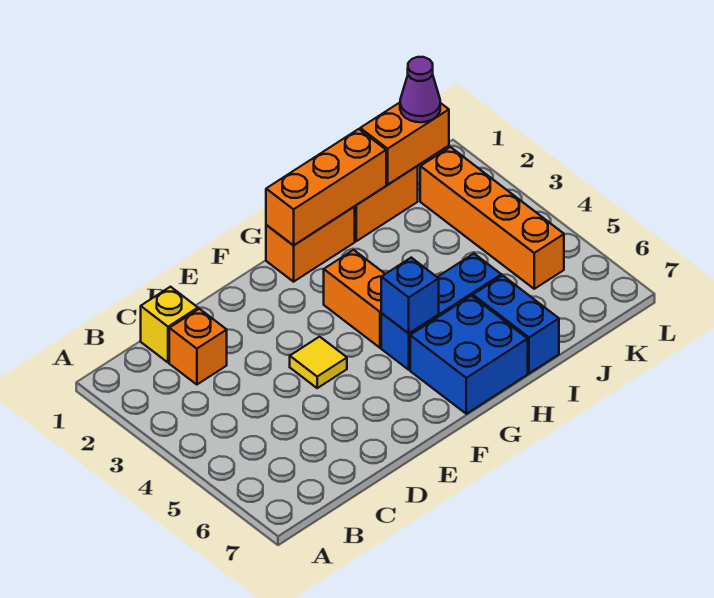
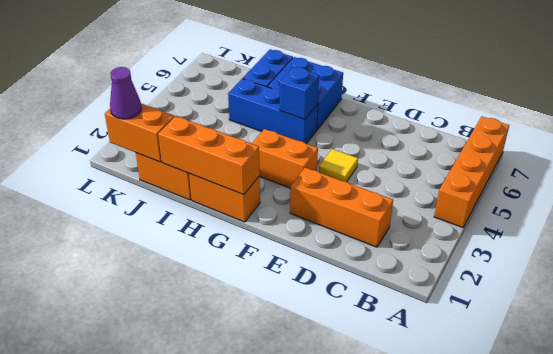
yellow 1x1 brick [141,287,198,363] -> none
orange 1x1 brick [169,309,227,385] -> orange 1x3 brick [290,167,393,247]
orange 1x2 brick [324,250,385,348] -> orange 1x2 brick turned to [252,129,318,188]
orange 1x4 brick [420,147,564,289] -> orange 1x4 brick moved to [434,117,509,227]

